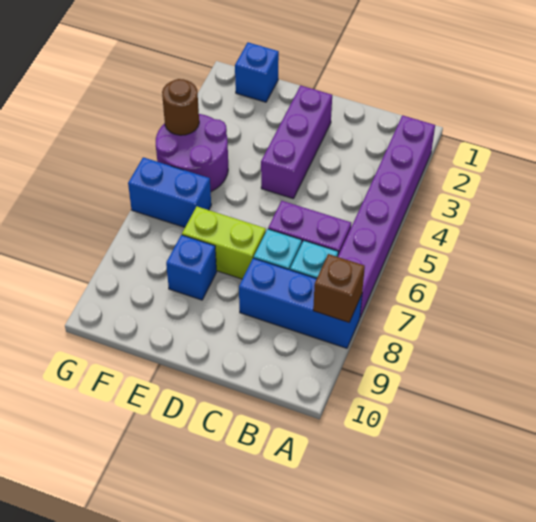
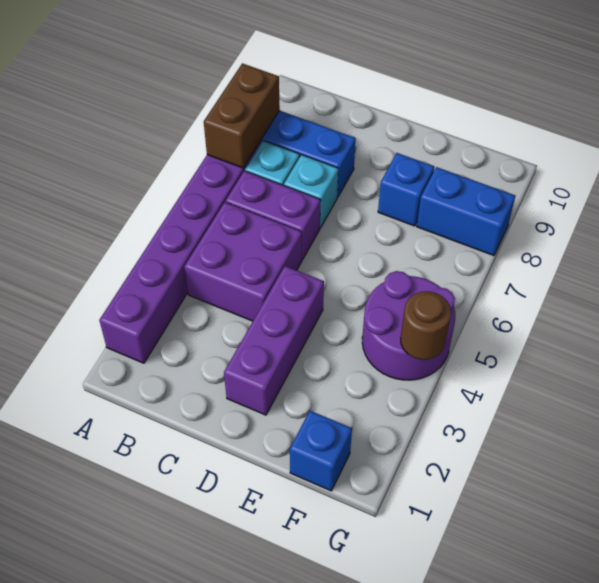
brown 1x1 brick [313,254,365,322] -> brown 1x2 brick [204,63,280,168]
none -> purple 2x2 brick [184,202,302,321]
lime 1x2 brick [182,207,266,279] -> none
blue 1x2 brick [128,157,211,227] -> blue 1x2 brick moved to [417,167,515,256]

